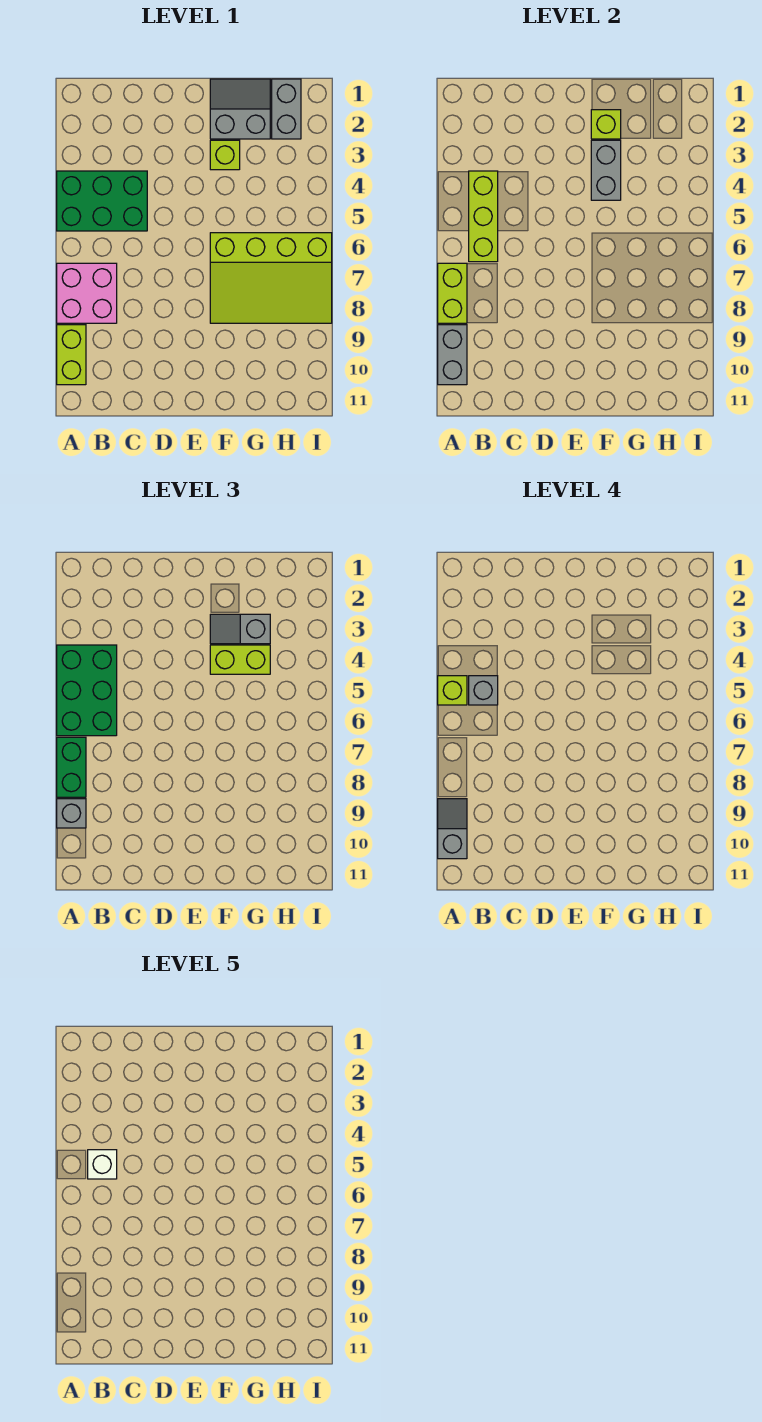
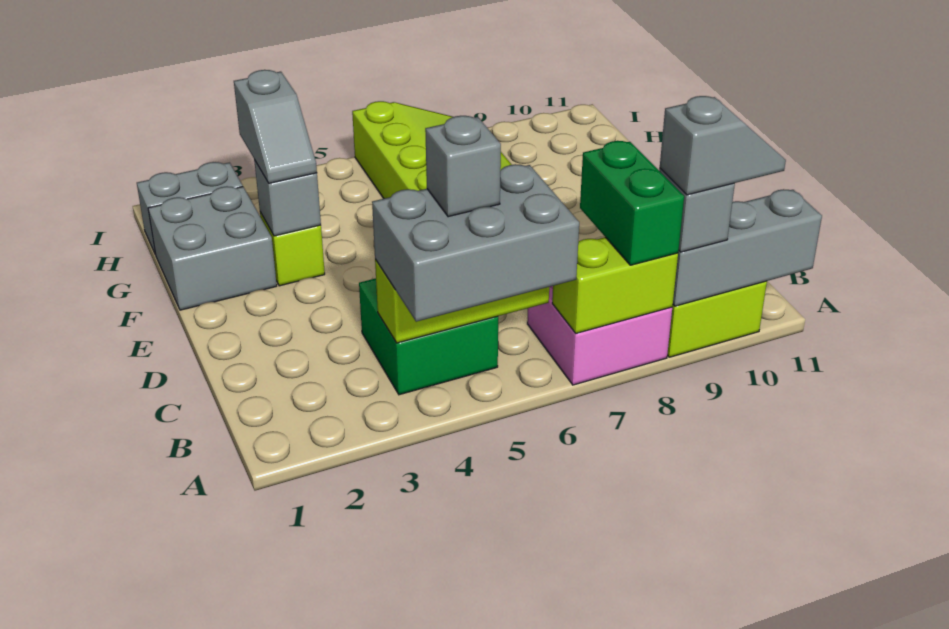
green 2x3 brick [57,171,147,231] -> green 2x2 brick [359,278,498,395]
green 2x3 brick [57,645,117,736] -> grey 2x3 brick [372,164,579,322]
lime 1x1 brick [438,676,467,705] -> none
green 1x2 brick [57,737,86,797] -> green 1x2 brick turned to [580,141,684,265]
grey 1x2 brick [438,325,467,385] -> grey 1x3 brick [673,189,822,306]
grey 1x2 slope [438,799,467,859] -> grey 1x2 slope turned to [660,96,786,195]
white 1x1 brick [88,1150,117,1179] -> none
grey 2x2 slope [210,79,270,139] -> grey 2x2 brick [148,186,277,310]
lime 1x1 brick [591,110,621,139] -> none
grey 1x2 brick [591,140,621,200] -> grey 1x1 brick [254,160,321,236]
lime 1x2 brick [210,645,270,674] -> none

